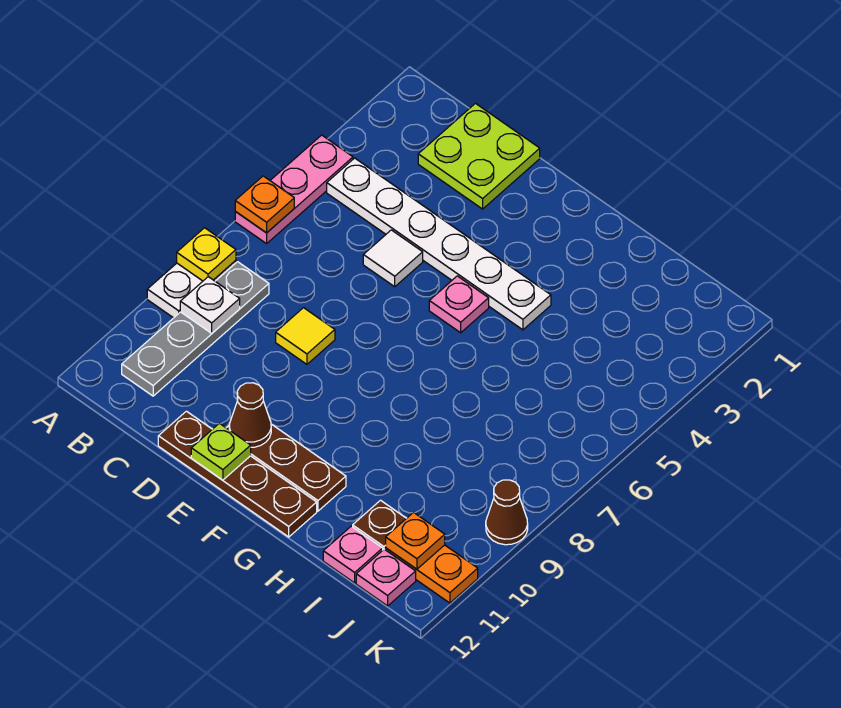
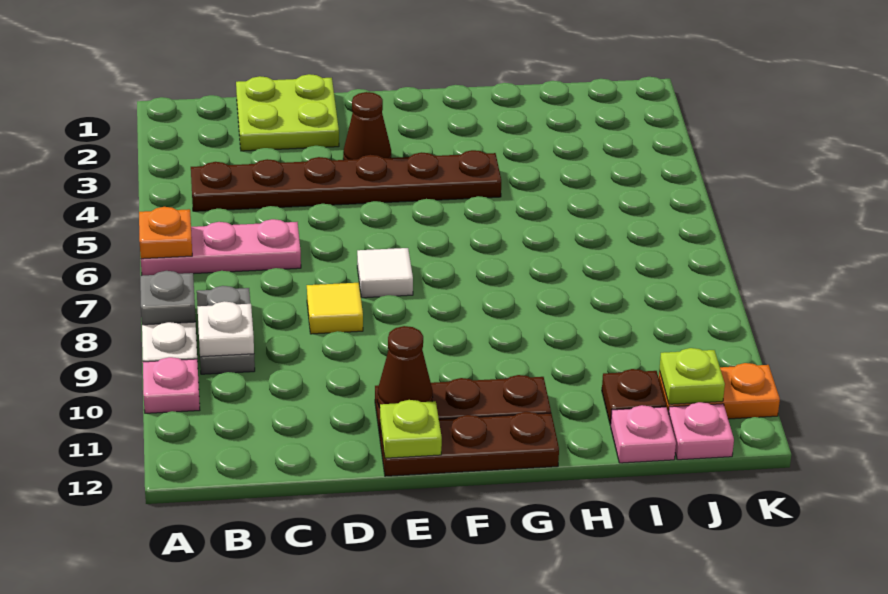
pink 1x3 plate [235,135,353,244] -> pink 1x3 plate turned to [141,219,301,275]
yellow 1x1 plate [177,228,236,281] -> grey 1x1 plate [140,271,196,325]
white 1x6 plate [327,158,551,330] -> brown 1x6 plate [191,150,501,211]
grey 1x4 plate [122,262,269,396] -> grey 1x2 plate [197,286,255,374]
white 1x1 tile [363,230,423,287] -> white 1x1 tile moved to [357,248,413,298]
brown 1x4 plate [158,411,317,537] -> brown 1x3 plate [380,412,559,476]
pink 1x1 plate [429,276,489,333] -> pink 1x1 plate moved to [143,357,200,413]
orange 1x1 plate [386,513,445,569] -> lime 1x1 plate [659,348,725,404]
brown 1x1 cone [486,480,528,545] -> brown 1x1 cone moved to [343,92,391,160]

